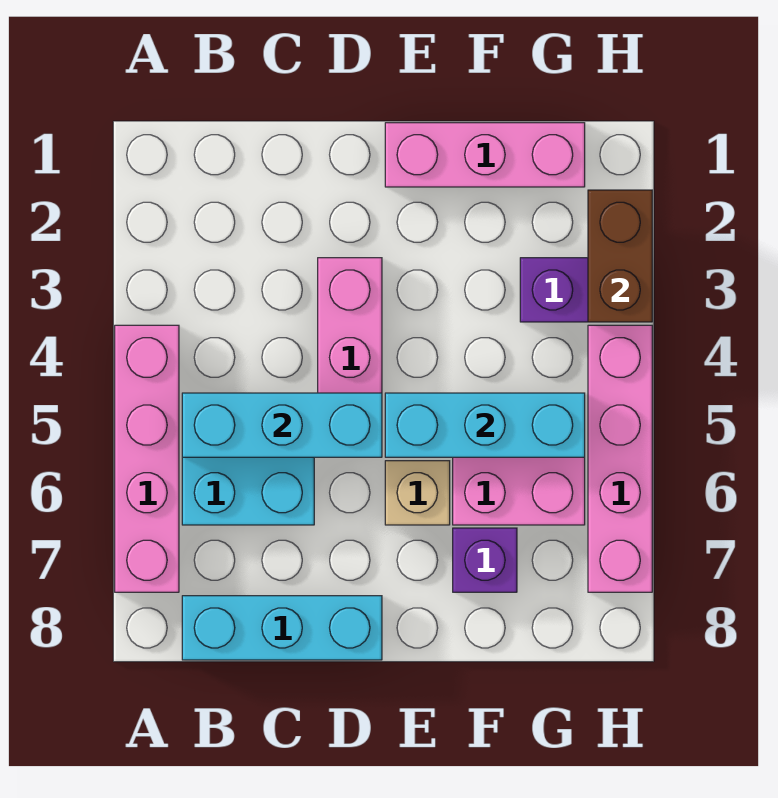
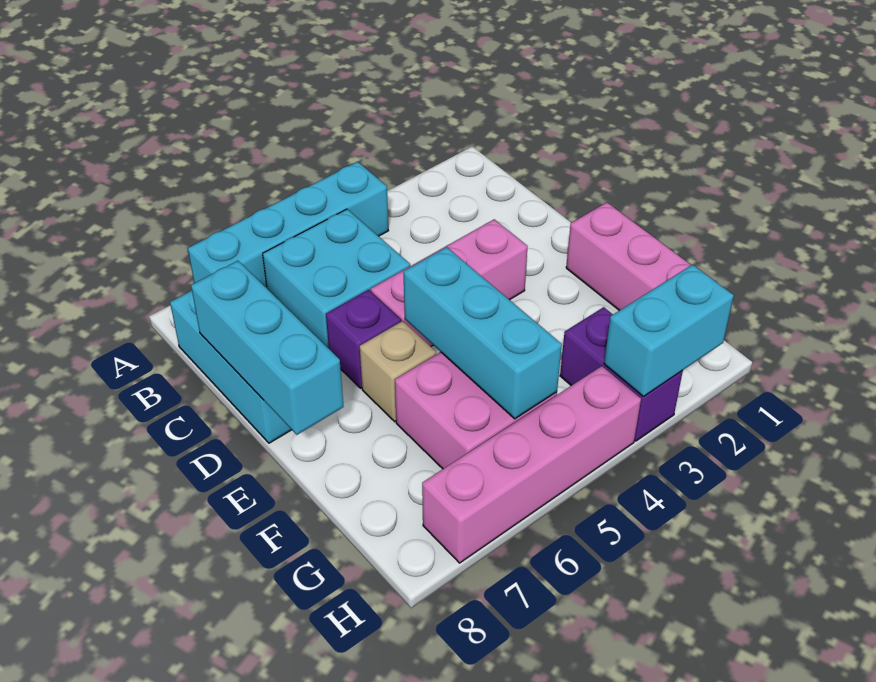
pink 1x4 brick [115,325,179,592] -> cyan 1x4 brick [188,162,388,288]
cyan 1x3 brick [182,393,382,457] -> cyan 1x3 brick moved to [191,261,343,435]
purple 1x1 brick [453,528,517,592] -> purple 1x1 brick moved to [326,290,401,388]
brown 1x2 brick [588,190,652,322] -> cyan 1x2 brick [604,265,734,396]

